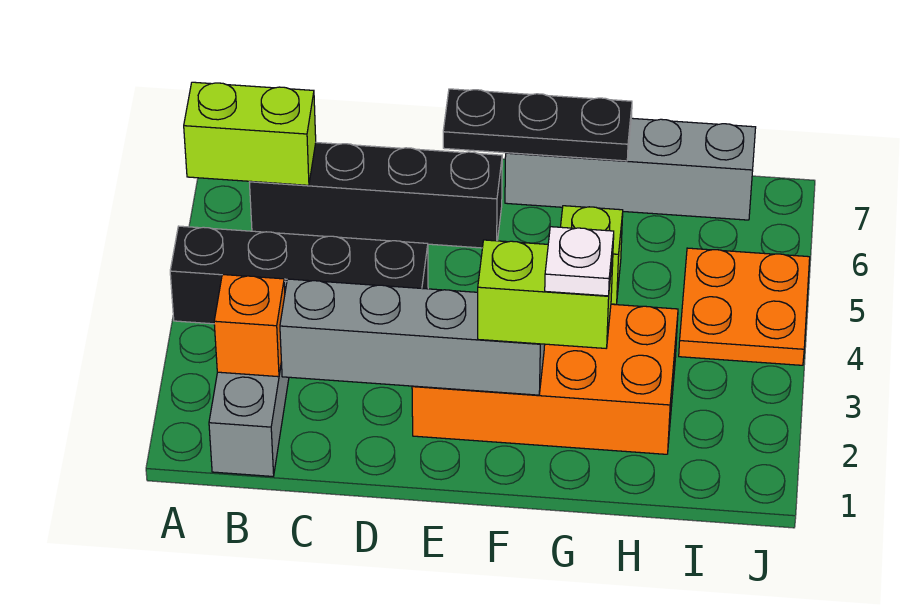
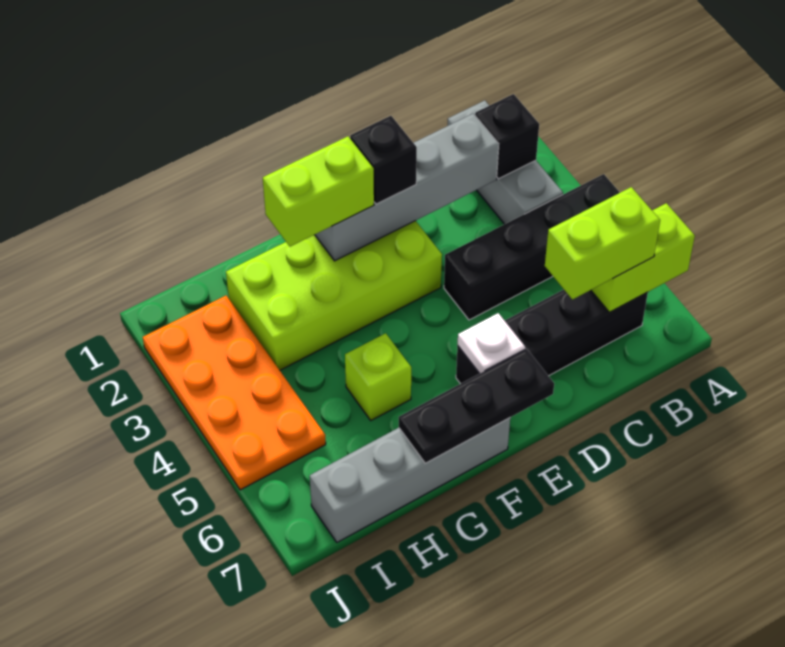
orange 1x1 brick [214,275,285,377] -> black 1x1 brick [475,94,539,179]
none -> lime 1x2 brick [545,187,660,299]
orange 2x4 brick [412,304,678,454] -> lime 2x4 brick [226,221,442,370]
none -> black 1x1 brick [350,116,417,204]
white 1x1 plate [545,227,614,296] -> white 1x1 plate moved to [458,313,525,374]
orange 2x2 plate [679,248,810,365] -> orange 2x4 plate [143,296,326,490]

